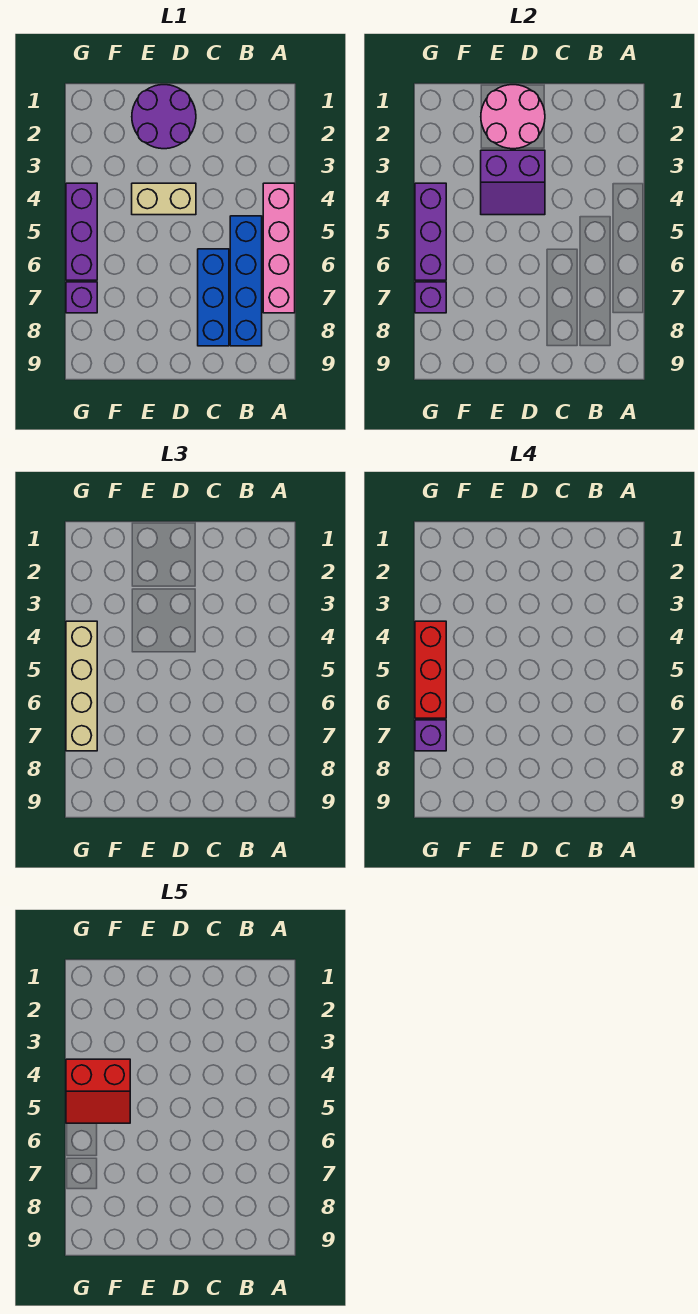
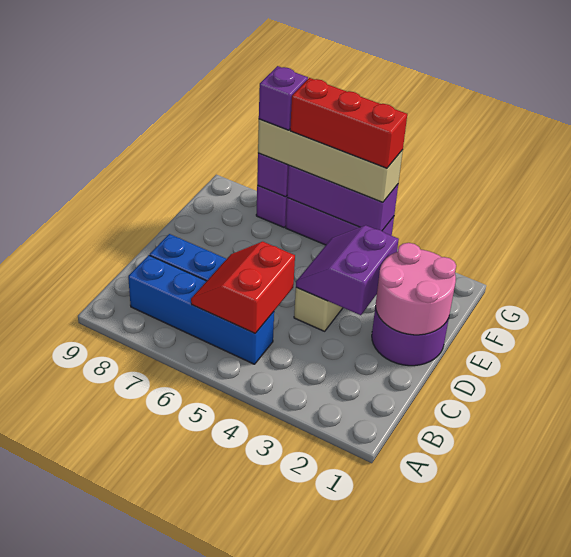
pink 1x4 brick [263,183,295,313] -> none
red 2x2 slope [66,1059,130,1123] -> red 2x2 slope moved to [191,242,295,333]

